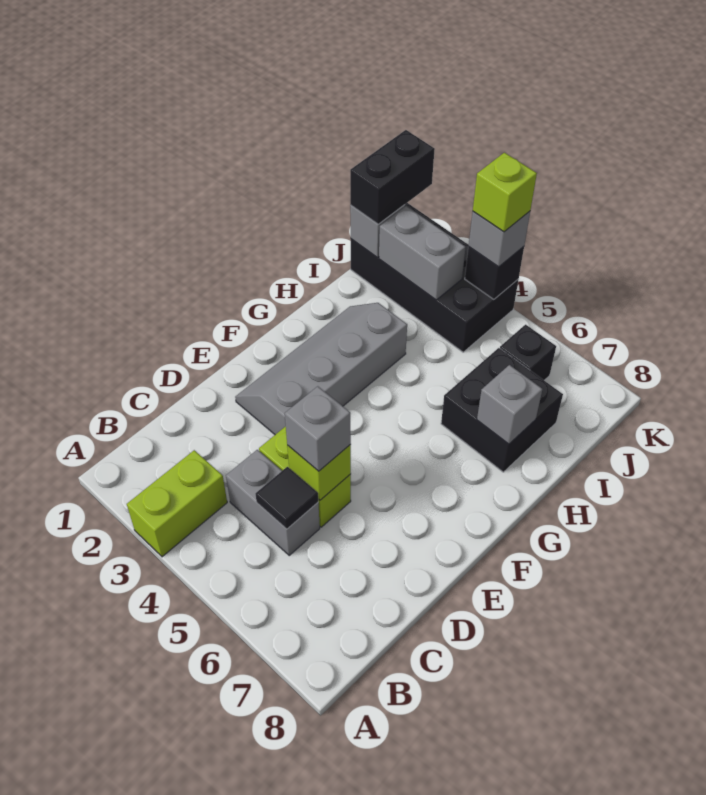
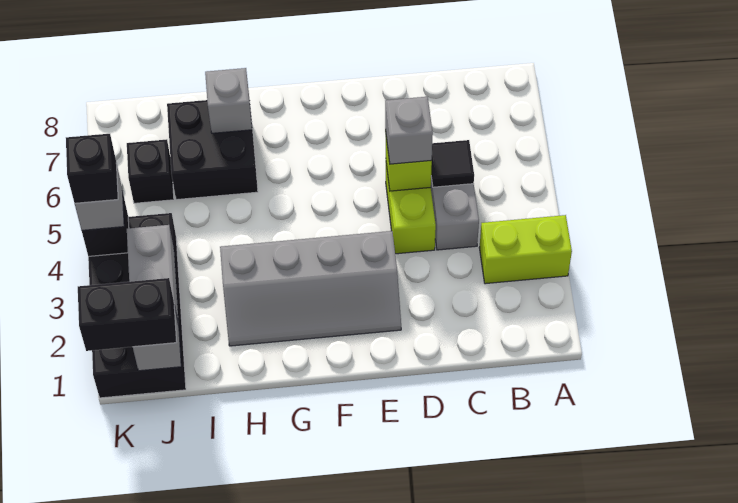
lime 1x1 brick [473,153,537,232] -> black 1x1 brick [66,134,118,203]

